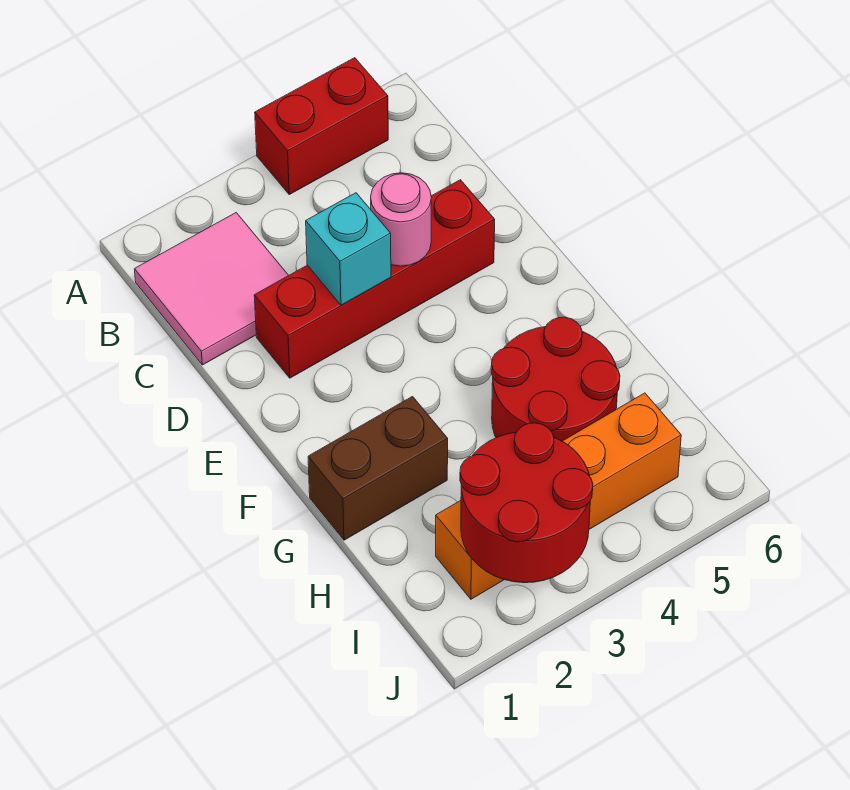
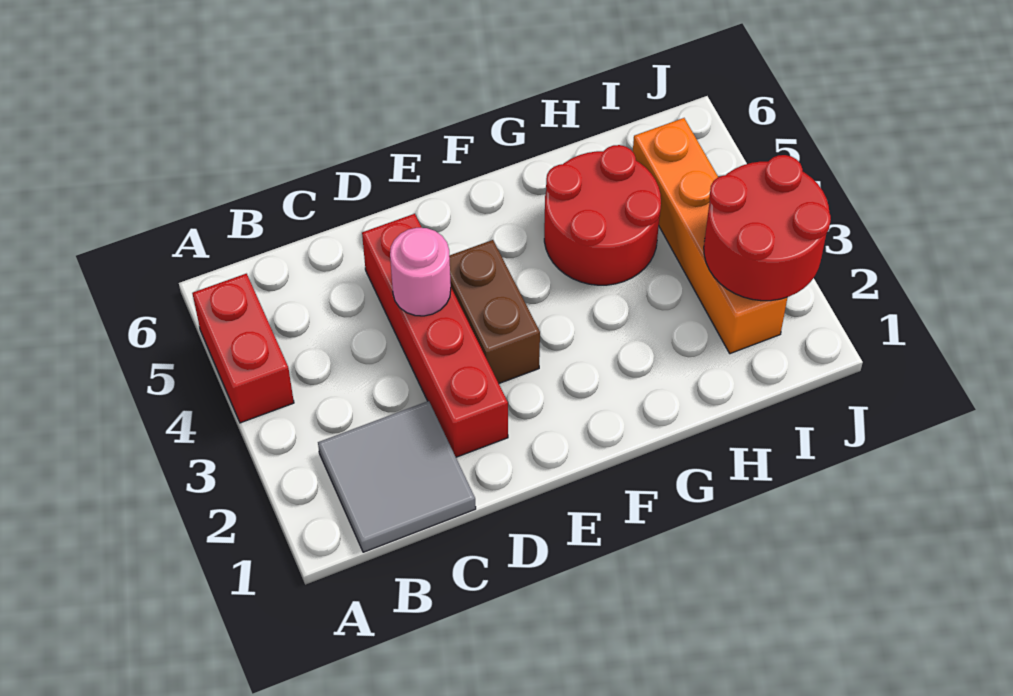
pink 2x2 tile [135,213,289,365] -> grey 2x2 tile [318,401,476,552]
cyan 1x1 brick [306,193,391,305] -> none
brown 1x2 brick [308,397,448,540] -> brown 1x2 brick moved to [449,240,540,383]

